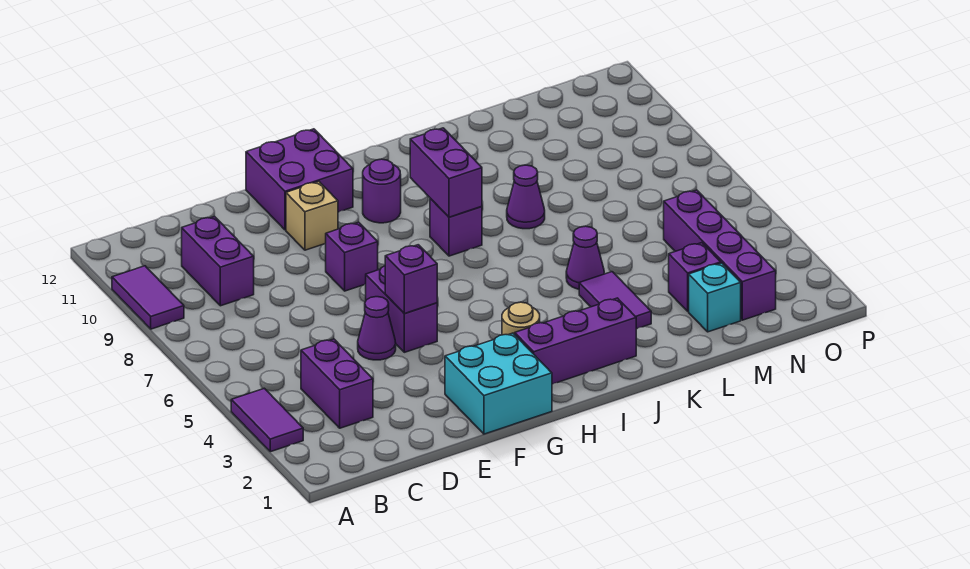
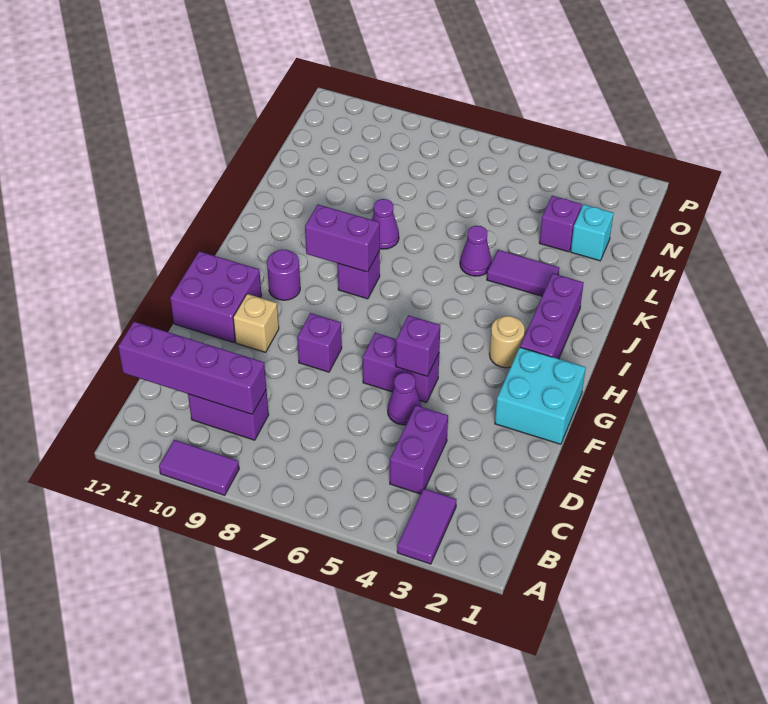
purple 1x2 tile [231,388,303,452] -> purple 1x2 tile turned to [397,489,457,564]
purple 1x2 brick [301,339,373,428] -> purple 1x2 brick turned to [390,405,448,494]
purple 1x4 brick [664,190,776,320] -> purple 1x4 brick moved to [118,322,266,414]

